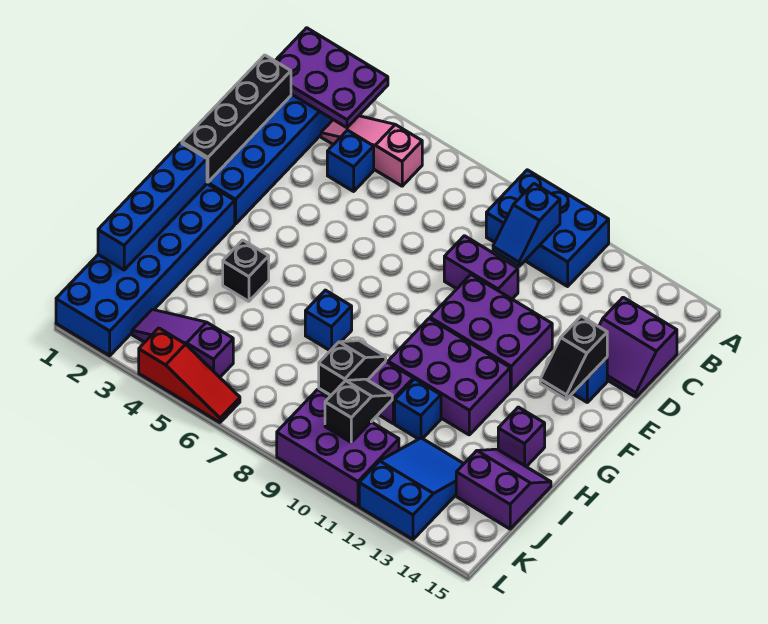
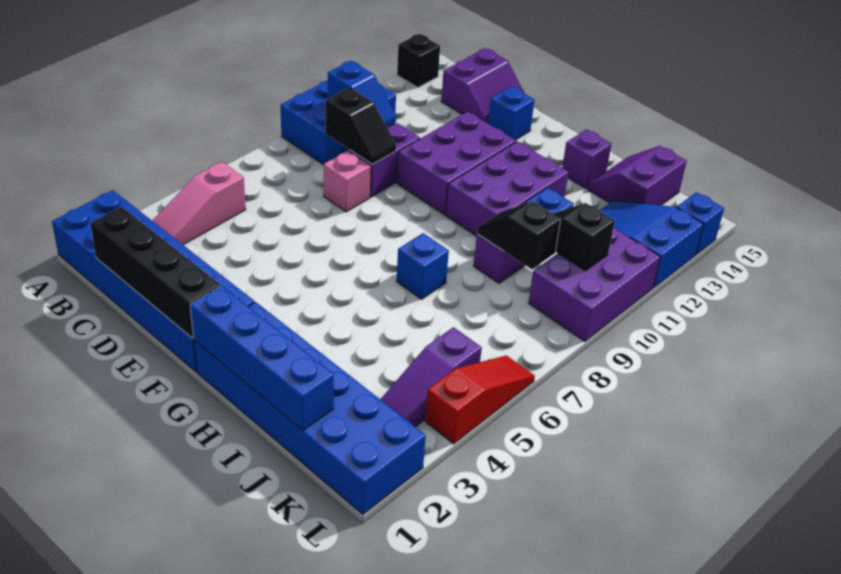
purple 2x3 plate [275,28,388,128] -> none
blue 1x1 brick [327,130,374,191] -> blue 1x1 brick moved to [676,192,724,255]
none -> pink 1x1 brick [324,151,371,212]
black 1x2 slope [540,316,607,399] -> black 1x2 slope moved to [326,88,396,164]
black 1x1 brick [223,240,269,301] -> black 1x1 brick moved to [397,34,440,88]

